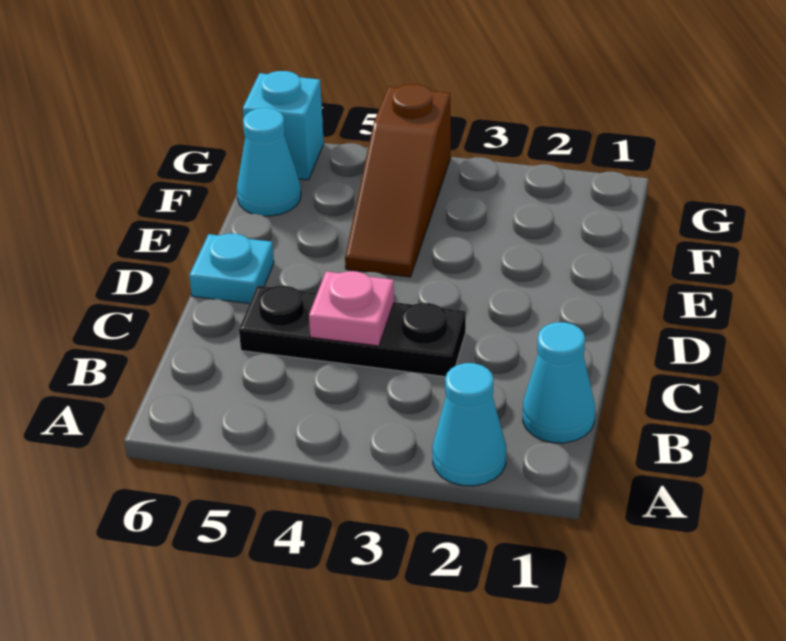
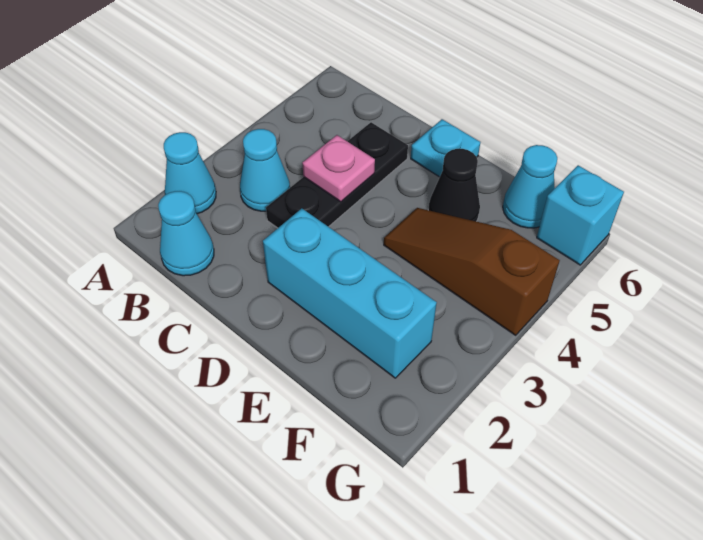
none -> cyan 1x1 cone [240,129,290,211]
none -> cyan 1x3 brick [263,208,437,378]
none -> black 1x1 cone [428,149,480,221]

